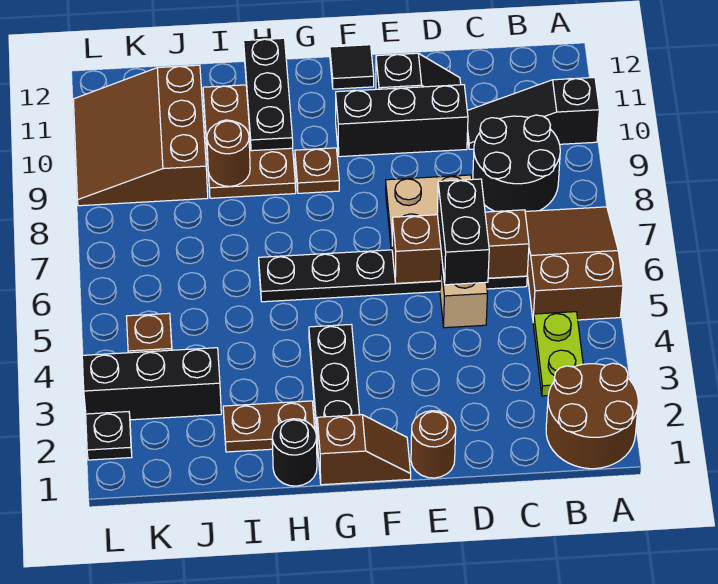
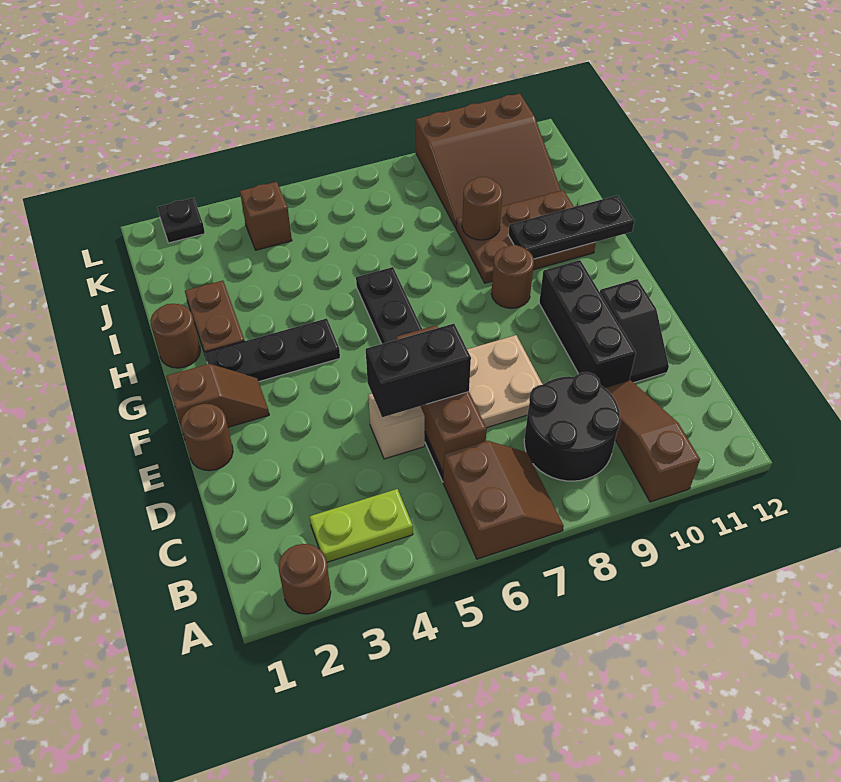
brown 2x2 round brick [546,363,638,469] -> brown 1x1 round brick [278,544,331,614]
brown 2x3 slope [525,207,623,321] -> brown 2x2 slope [443,441,564,559]
black 1x3 slope [467,77,599,149] -> brown 1x3 slope [605,380,700,502]
brown 1x2 slope [317,415,411,485] -> brown 1x2 slope turned to [166,364,269,427]
black 1x1 tile [330,45,374,89] -> none
brown 1x1 plate [295,148,339,193] -> brown 1x1 round brick [491,245,534,308]
black 1x1 round brick [272,419,317,486] -> brown 1x1 round brick [150,304,200,368]
black 1x3 brick [82,348,221,420] -> none
brown 3x3 slope [73,65,208,206] -> brown 3x3 slope turned to [416,94,561,228]

